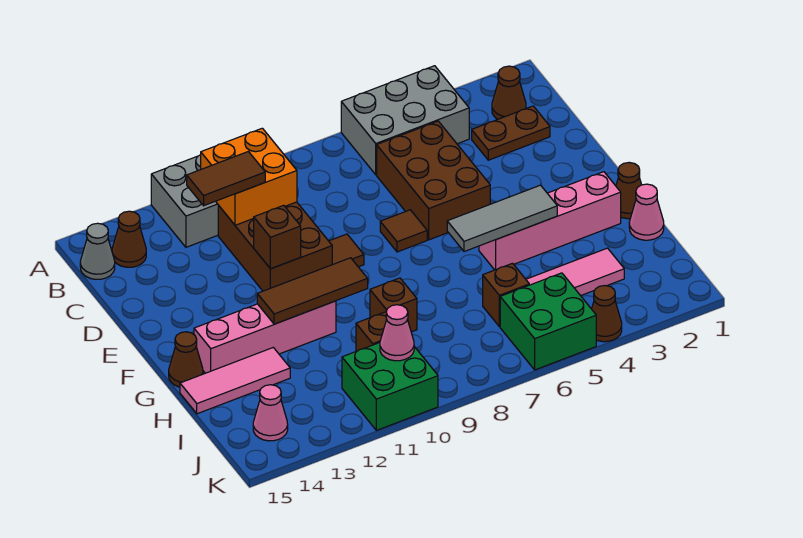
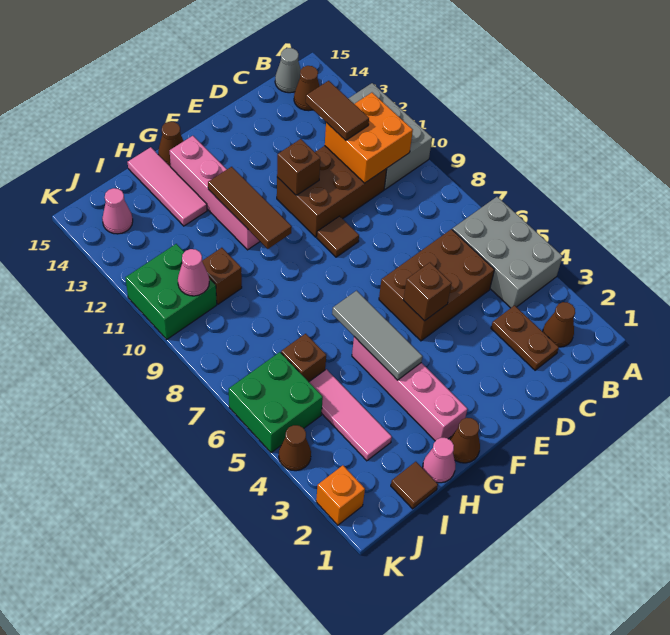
brown 1x1 tile [380,210,427,252] -> brown 1x1 tile moved to [391,462,438,509]
brown 1x1 brick [370,278,417,332] -> brown 1x1 brick moved to [403,263,452,321]
none -> orange 1x1 brick [316,465,365,525]

